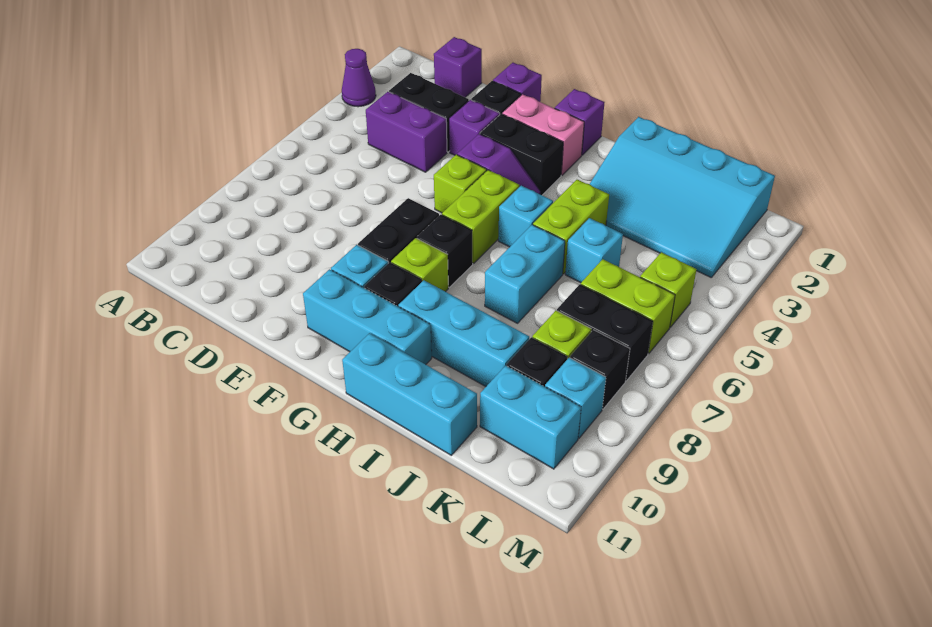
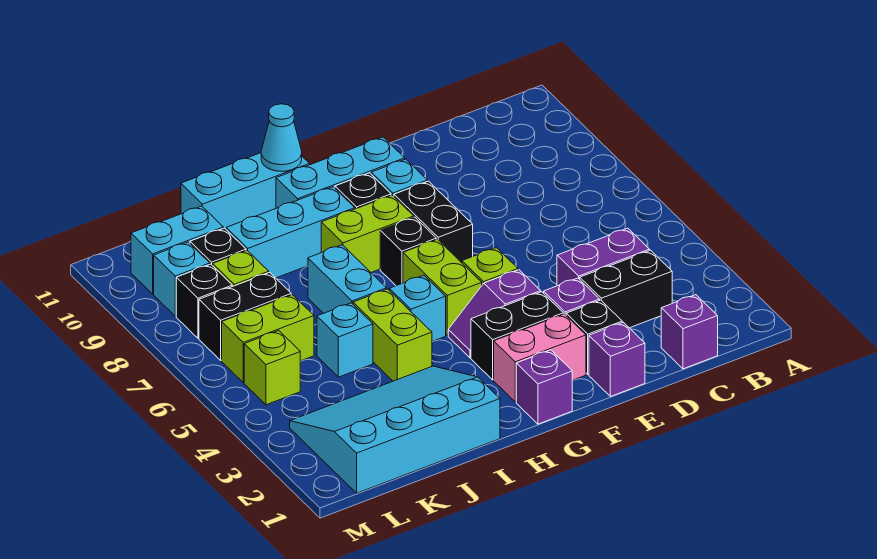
purple 1x1 cone [342,49,376,107] -> none
lime 1x1 brick [391,238,448,292] -> lime 1x2 brick [321,195,414,272]
none -> cyan 1x1 cone [261,104,302,171]

